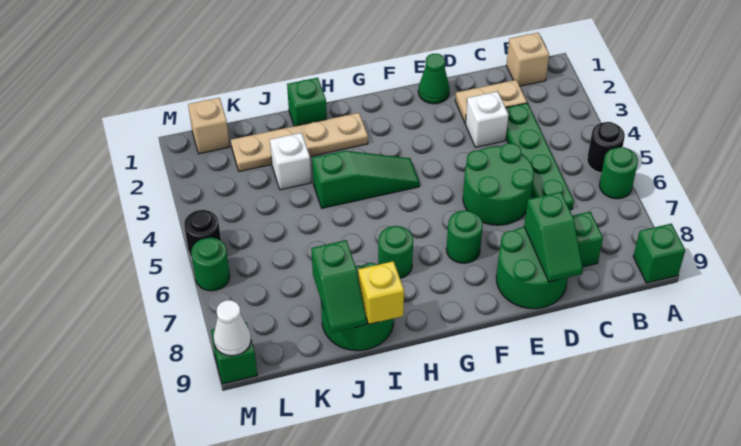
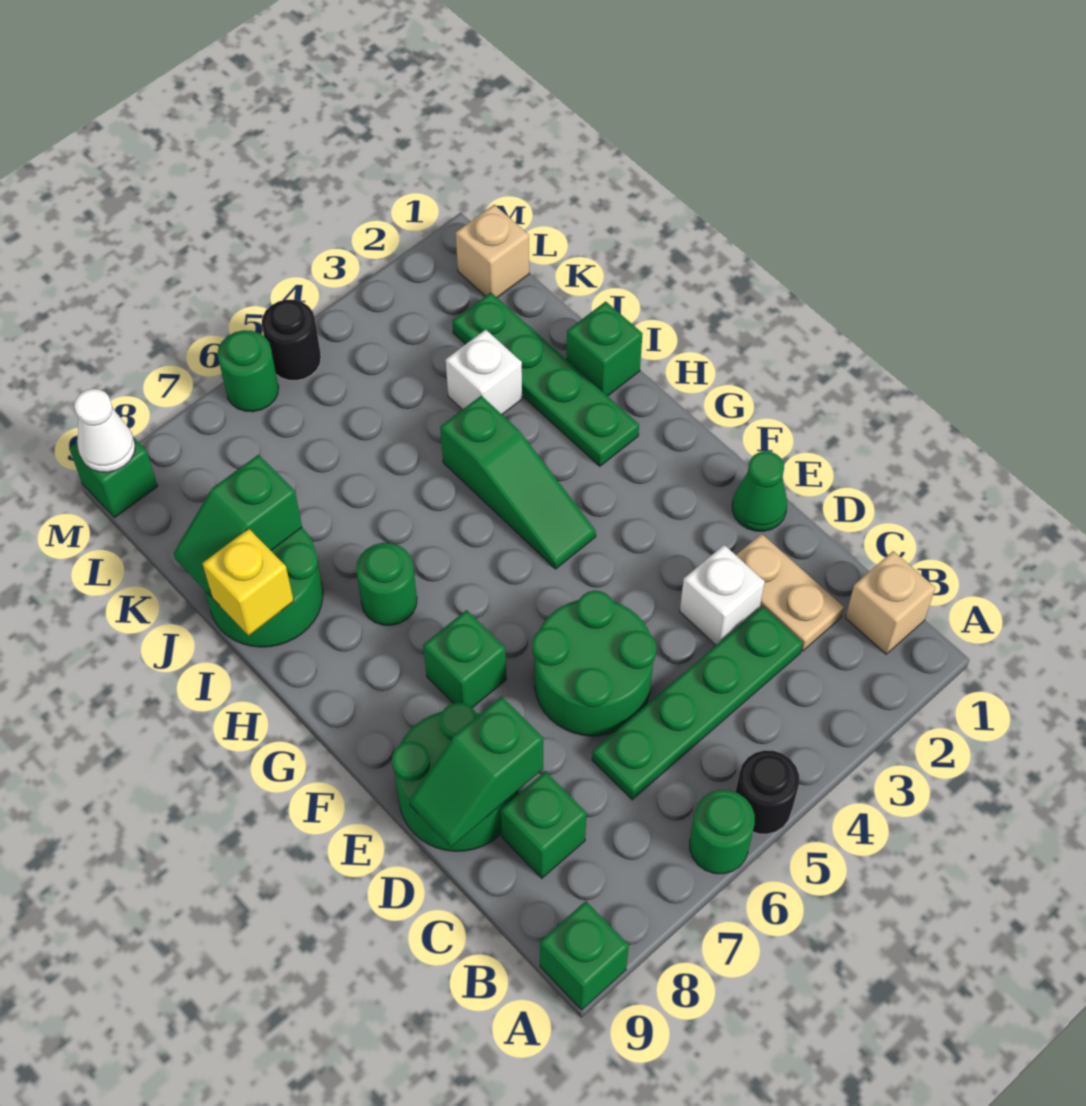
green 1x1 round brick [446,210,483,263] -> green 1x1 brick [423,610,506,708]
tan 1x4 plate [231,113,368,172] -> green 1x4 plate [452,293,639,466]

